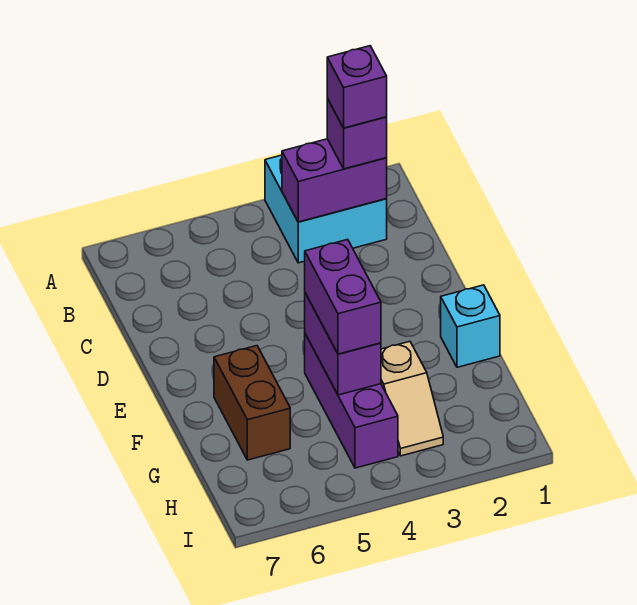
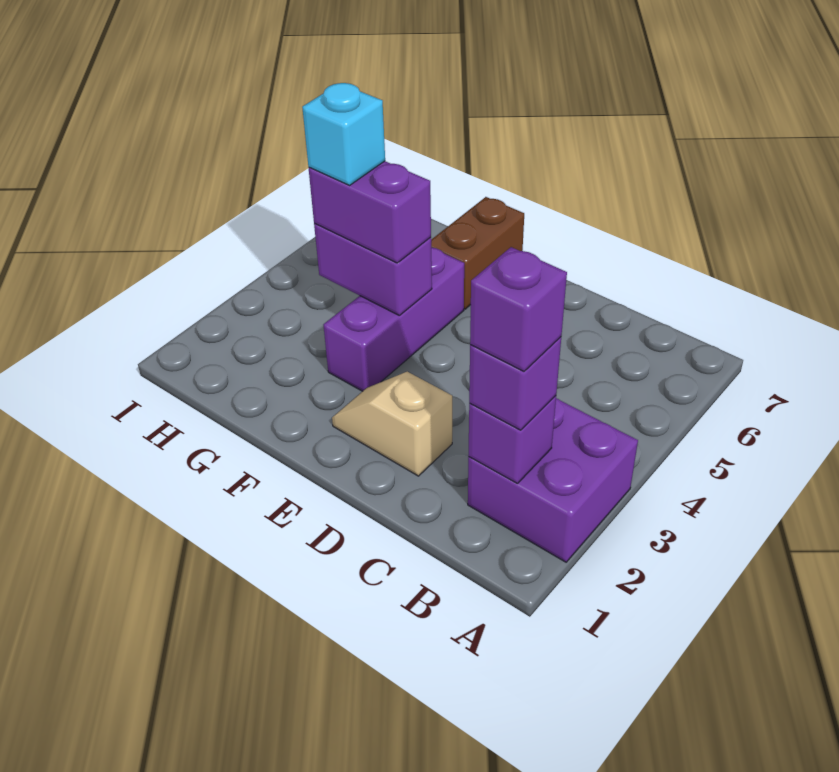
cyan 2x2 brick [265,155,387,263] -> purple 2x2 brick [468,398,638,562]
purple 1x2 brick [282,139,387,222] -> purple 1x1 brick [468,396,556,484]
cyan 1x1 brick [441,285,500,367] -> cyan 1x1 brick moved to [302,83,385,185]
purple 1x3 brick [305,334,398,468] -> purple 1x3 brick turned to [324,247,464,391]
brown 1x2 brick [214,346,290,460] -> brown 1x2 brick turned to [431,197,524,309]
tan 1x2 slope [381,341,443,456] -> tan 1x2 slope moved to [332,372,452,476]

